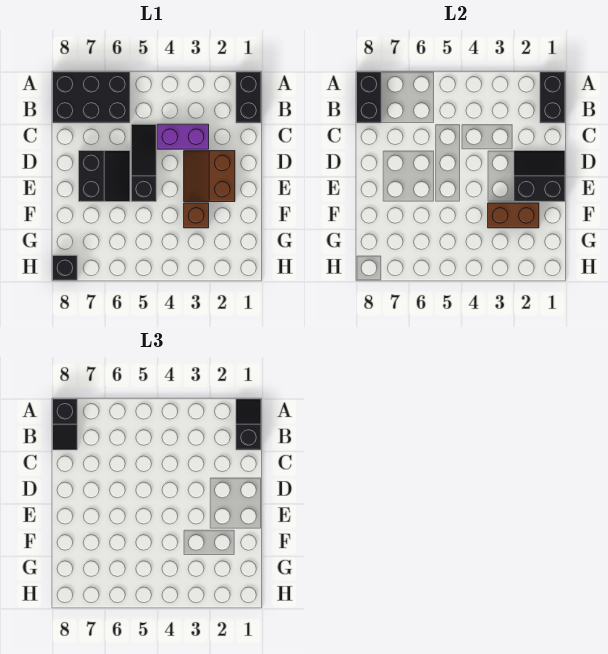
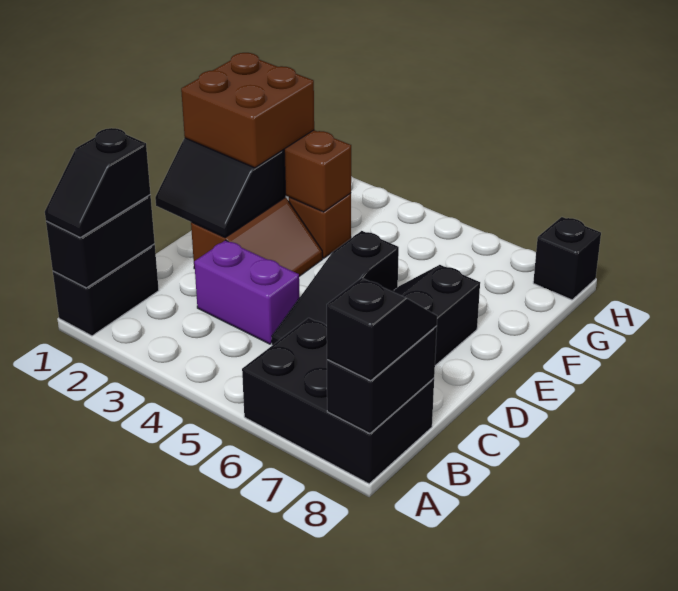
none -> brown 2x2 brick [181,53,314,168]

